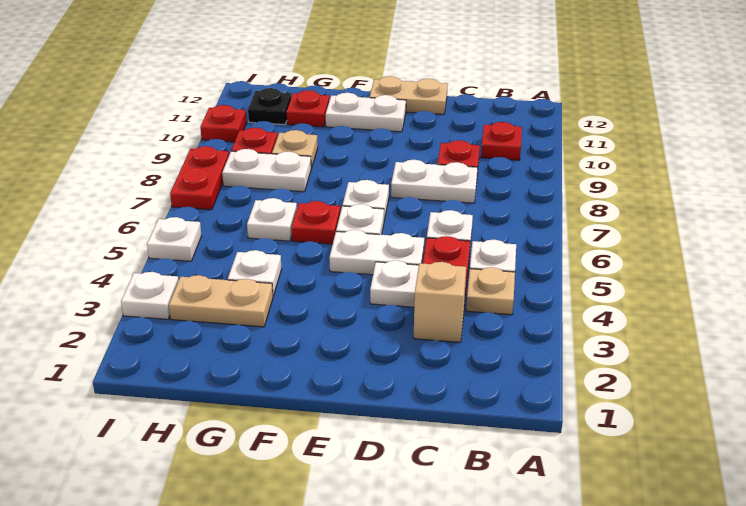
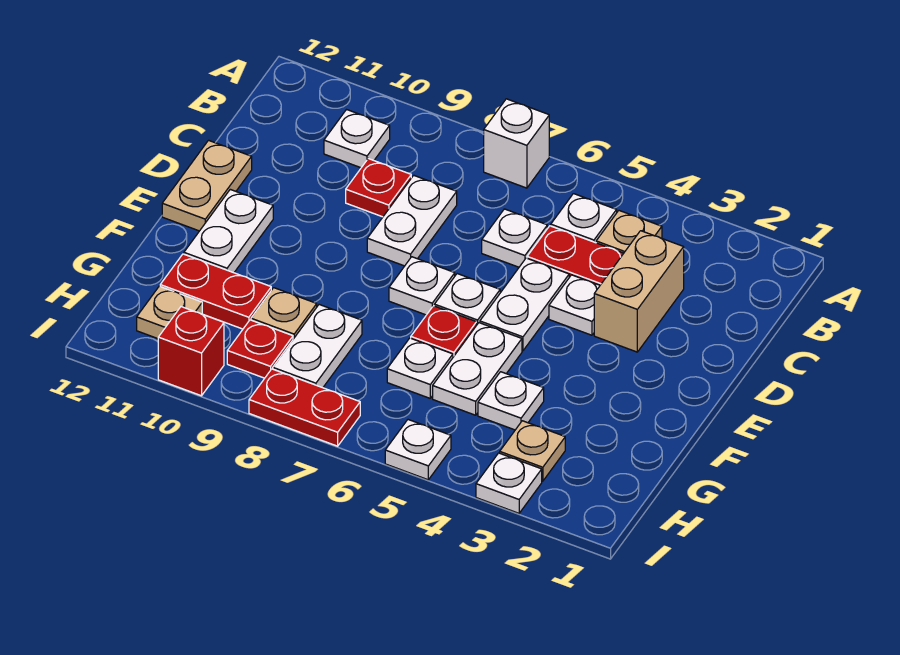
none -> white 1x1 brick [484,99,549,188]
red 1x1 plate [481,122,522,160] -> white 1x1 plate [324,110,390,168]
tan 1x1 brick [414,262,466,342] -> tan 1x2 brick [594,231,684,352]
none -> white 1x2 plate [433,323,522,415]
tan 1x2 plate [169,275,273,327] -> tan 1x1 plate [500,421,565,481]
red 1x1 plate [287,90,329,127] -> red 1x2 plate [160,254,271,329]
black 1x1 plate [248,88,291,125] -> tan 1x1 plate [137,286,202,339]
red 1x1 plate [200,105,247,142] -> red 1x1 brick [158,307,224,396]

